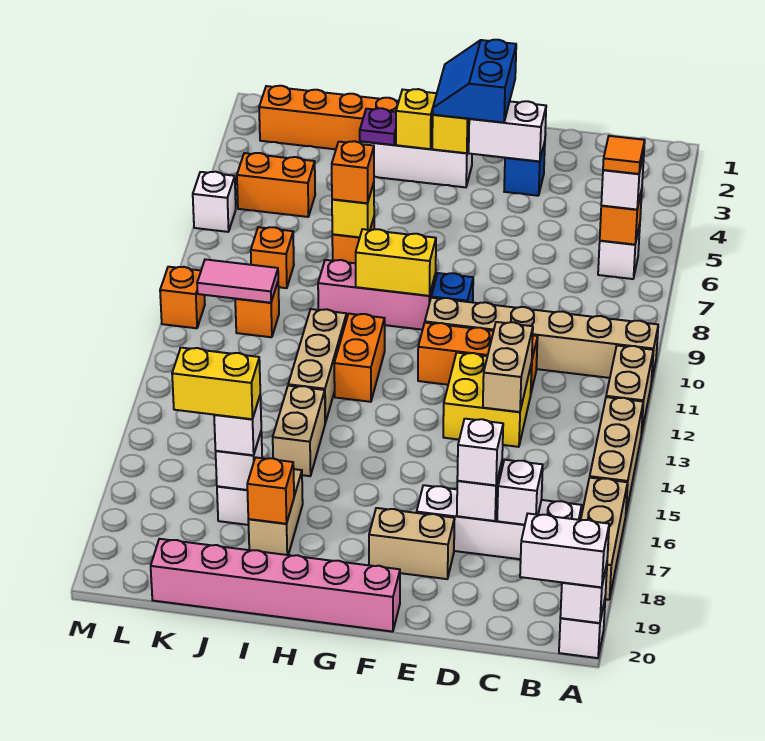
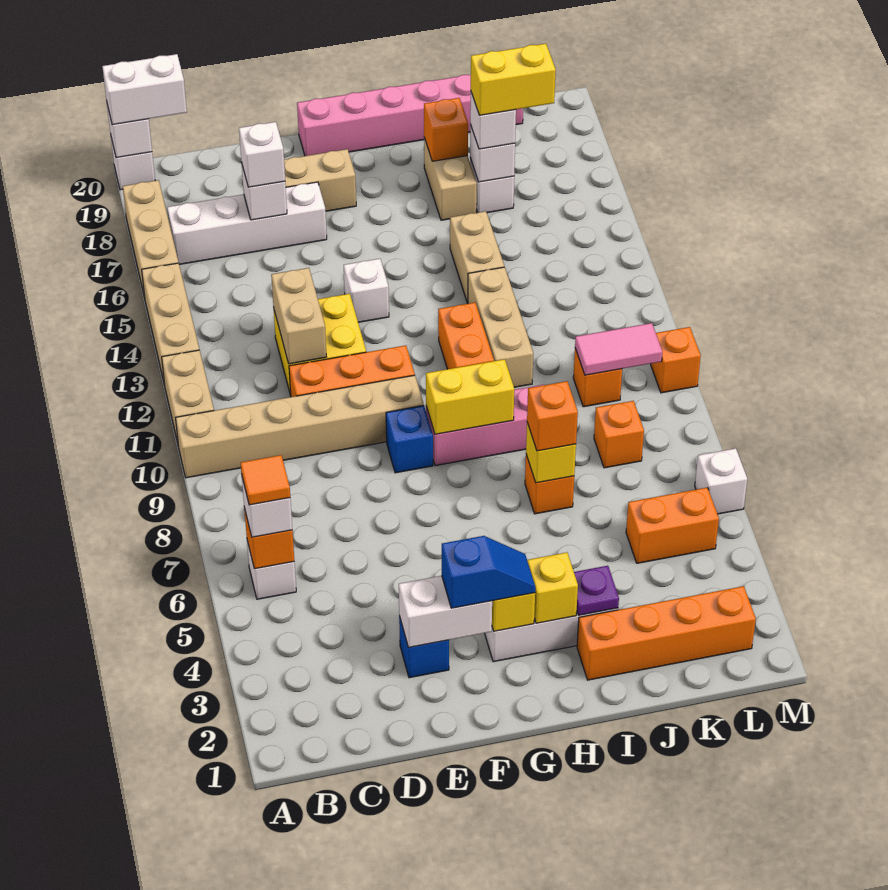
white 1x1 brick [497,460,543,525] -> white 1x1 brick moved to [344,259,389,322]
blue 2x2 slope [433,40,516,123] -> blue 1x2 slope [442,536,535,608]

